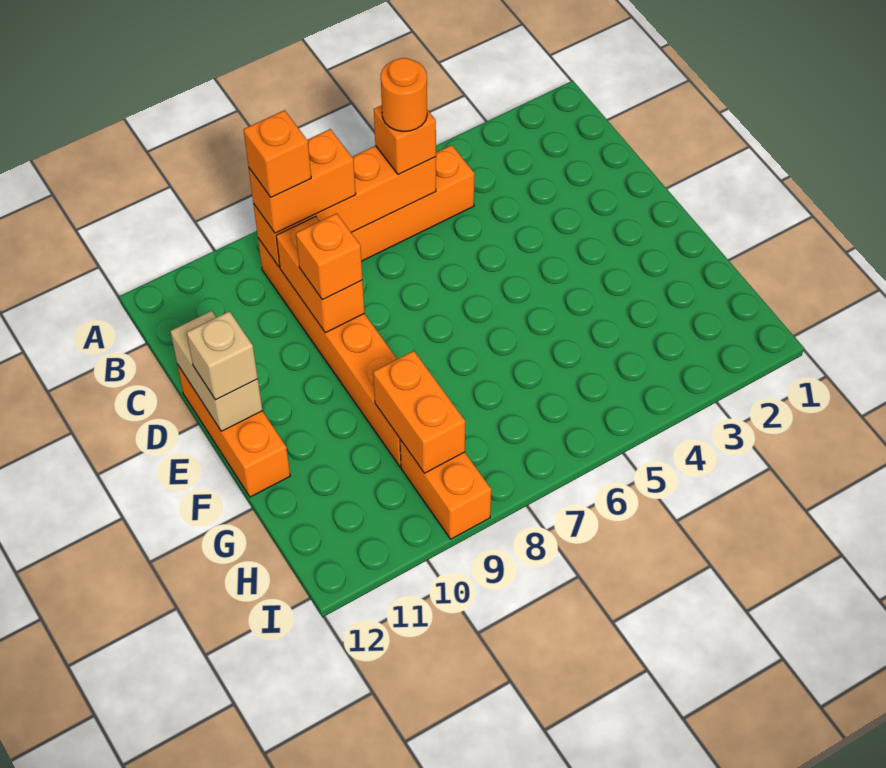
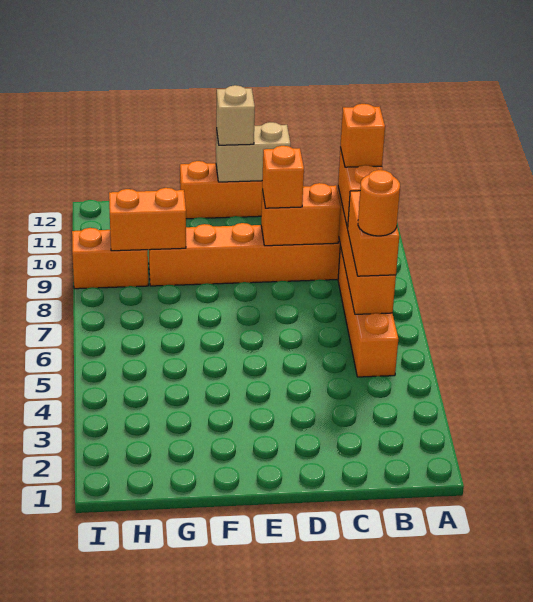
orange 1x1 brick [374,105,436,175] -> orange 1x2 brick [347,191,399,276]

